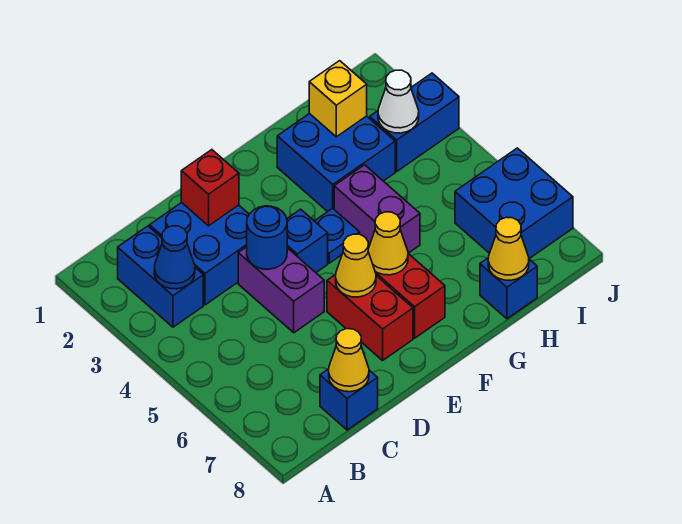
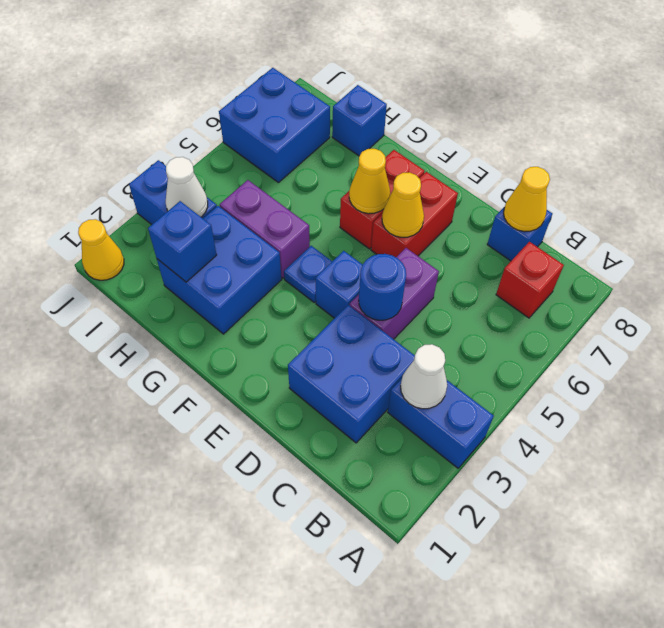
blue 1x2 brick [118,226,203,327] -> blue 1x2 brick turned to [388,379,494,468]
blue 1x1 cone [154,226,195,289] -> white 1x1 cone [401,344,447,409]
red 1x1 brick [181,150,239,226] -> red 1x1 brick moved to [496,242,564,318]
purple 1x2 brick [334,165,420,253] -> purple 1x2 brick turned to [220,180,310,278]
yellow 1x1 brick [309,61,367,137] -> blue 1x1 brick [148,201,217,282]
yellow 1x1 cone [488,217,529,280] -> yellow 1x1 cone moved to [78,219,124,280]

